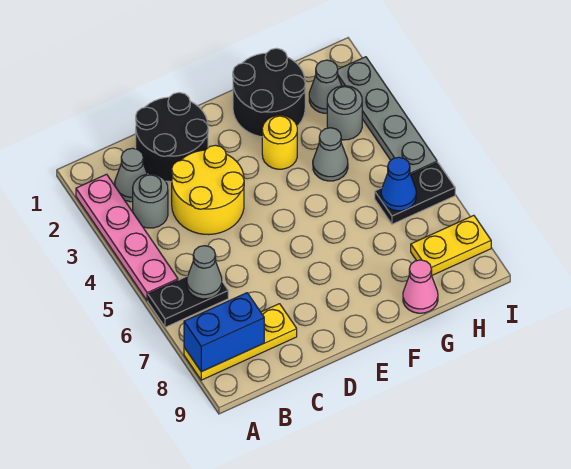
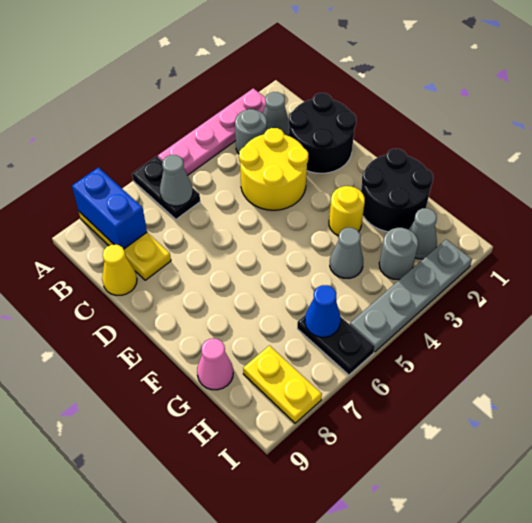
none -> yellow 1x1 cone [102,245,137,295]

